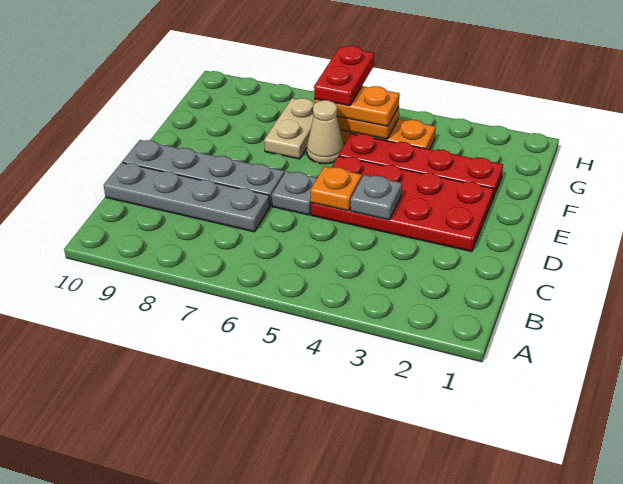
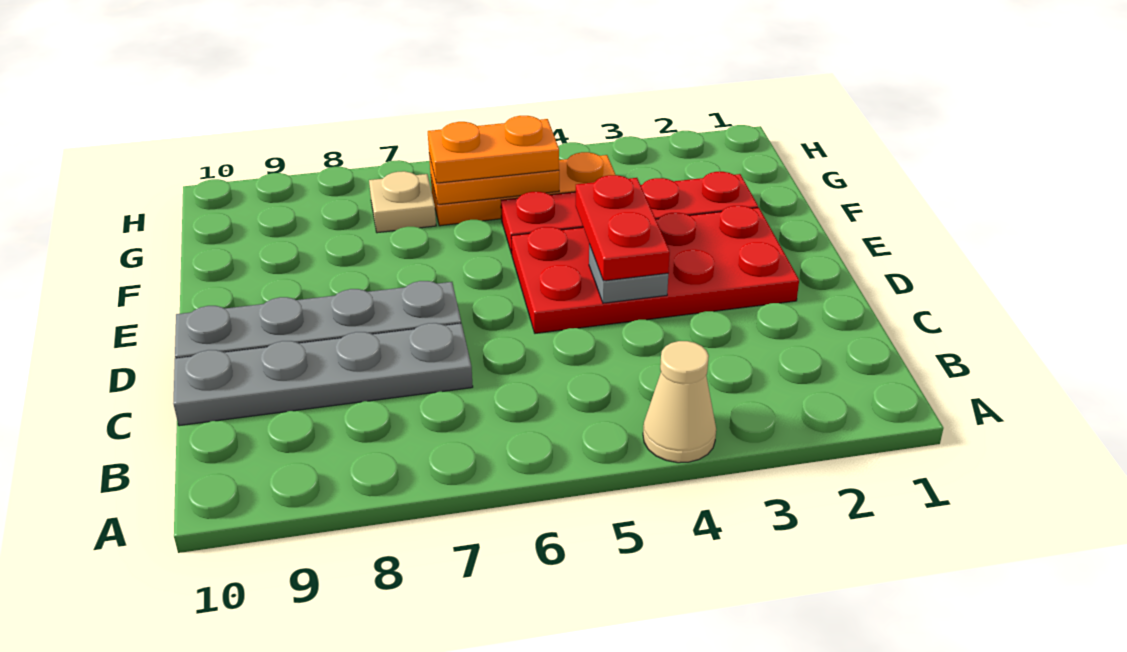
orange 1x1 plate [310,166,362,211] -> none
grey 1x1 plate [272,171,317,215] -> none
tan 1x1 cone [307,100,344,164] -> tan 1x1 cone moved to [643,341,716,463]
tan 1x2 plate [264,98,314,159] -> tan 1x1 plate [369,171,436,233]
red 1x2 plate [314,46,374,106] -> red 1x2 plate moved to [576,175,670,281]

